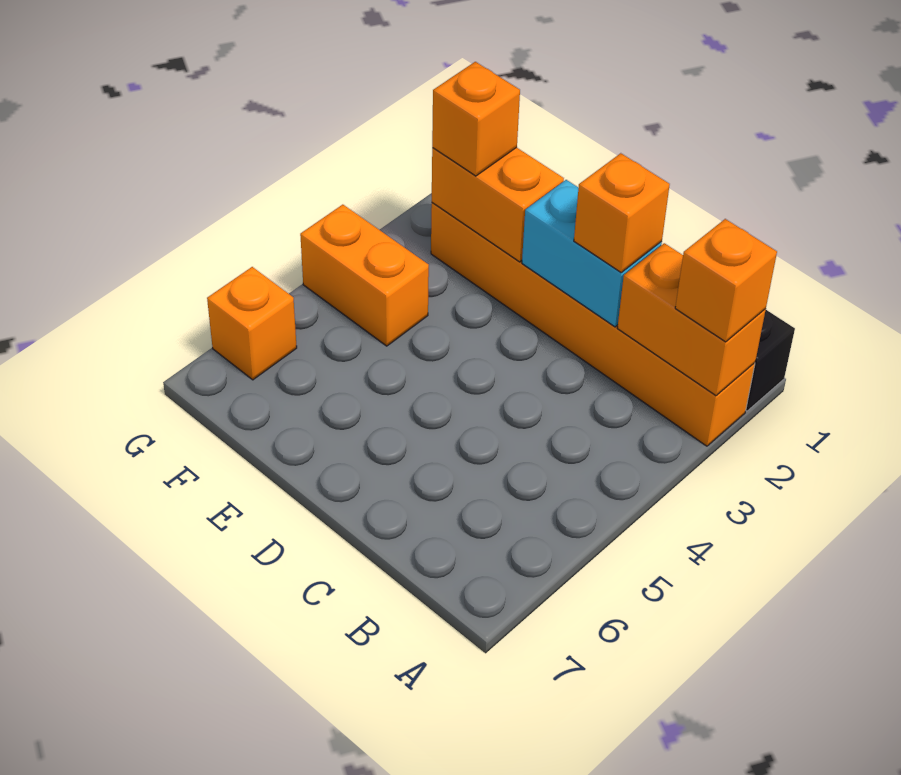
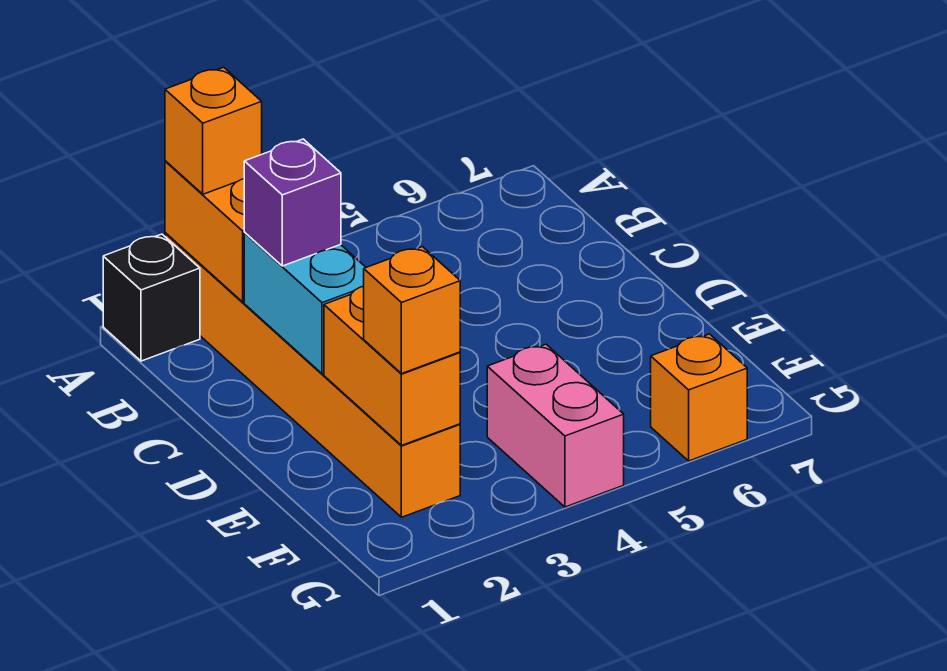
orange 1x1 brick [574,153,670,272] -> purple 1x1 brick [244,139,341,266]
orange 1x2 brick [300,205,429,346] -> pink 1x2 brick [487,344,624,507]

